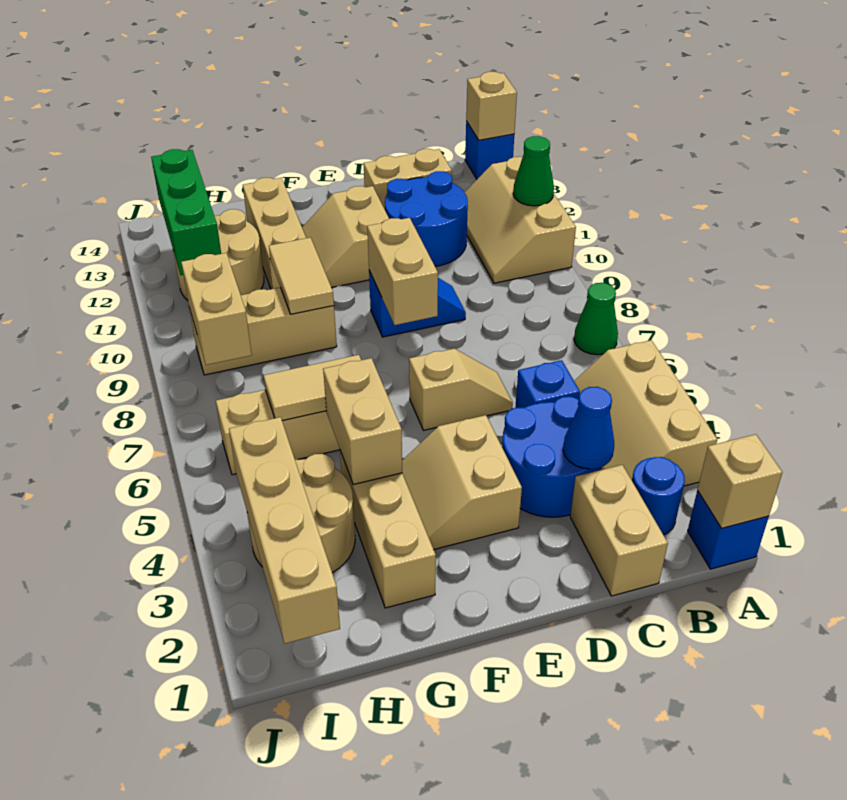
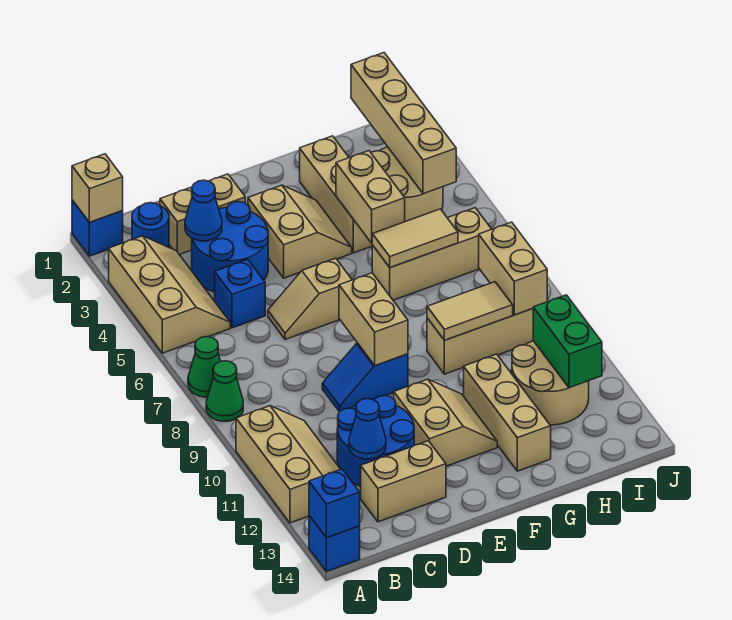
green 1x1 cone [513,136,554,206] -> green 1x1 cone moved to [206,361,243,421]
tan 1x1 brick [466,72,517,140] -> blue 1x1 brick [309,469,360,538]
tan 1x2 brick [570,465,668,596] -> tan 1x2 brick turned to [160,174,245,255]
none -> blue 1x1 cone [349,399,386,459]
tan 1x2 tile [269,238,334,314] -> tan 1x2 tile turned to [427,282,513,340]
green 1x3 brick [151,149,221,275] -> green 1x2 brick [533,295,602,388]

